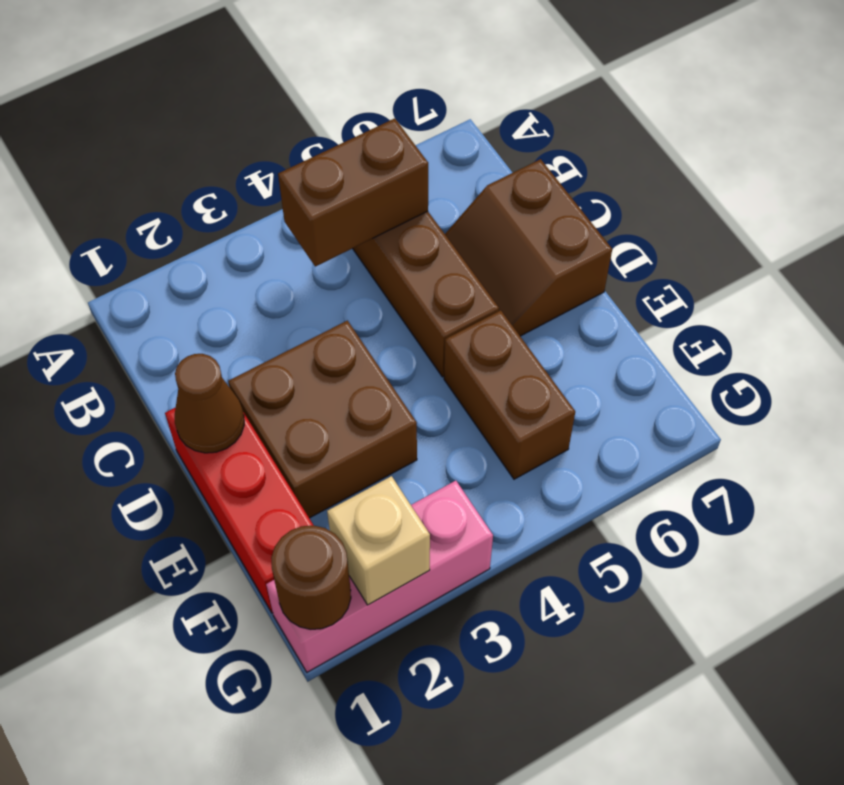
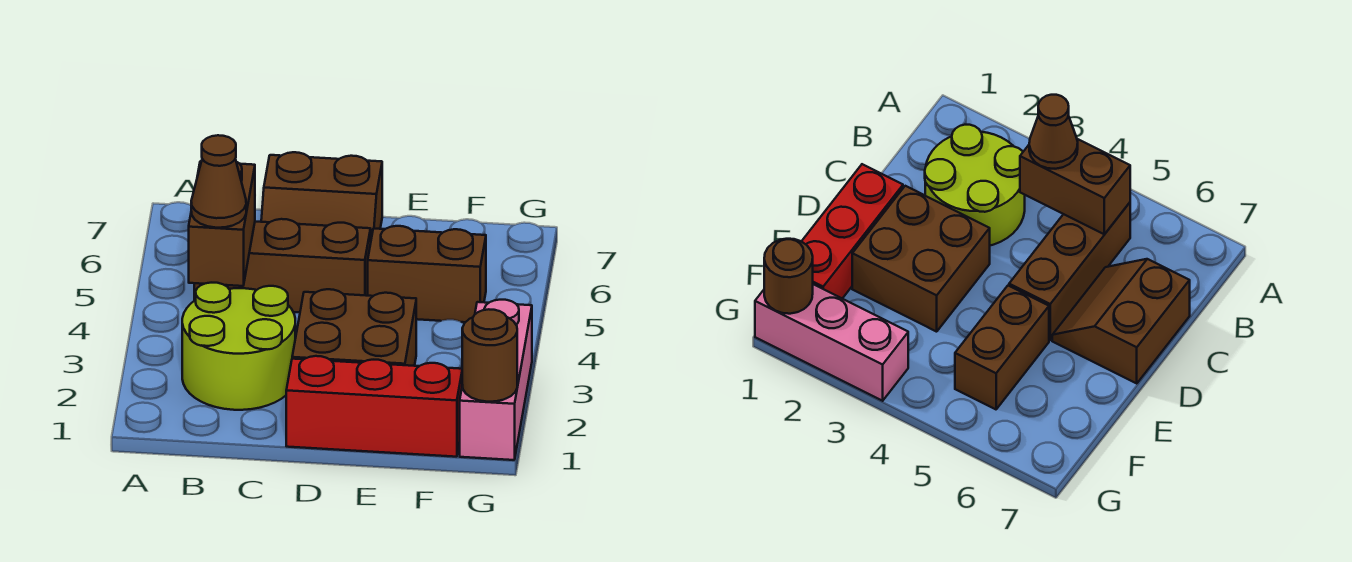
none -> lime 2x2 round brick [182,283,295,410]
brown 1x1 cone [175,354,244,453] -> brown 1x1 cone moved to [191,135,246,228]
tan 1x1 brick [327,476,430,605] -> none

